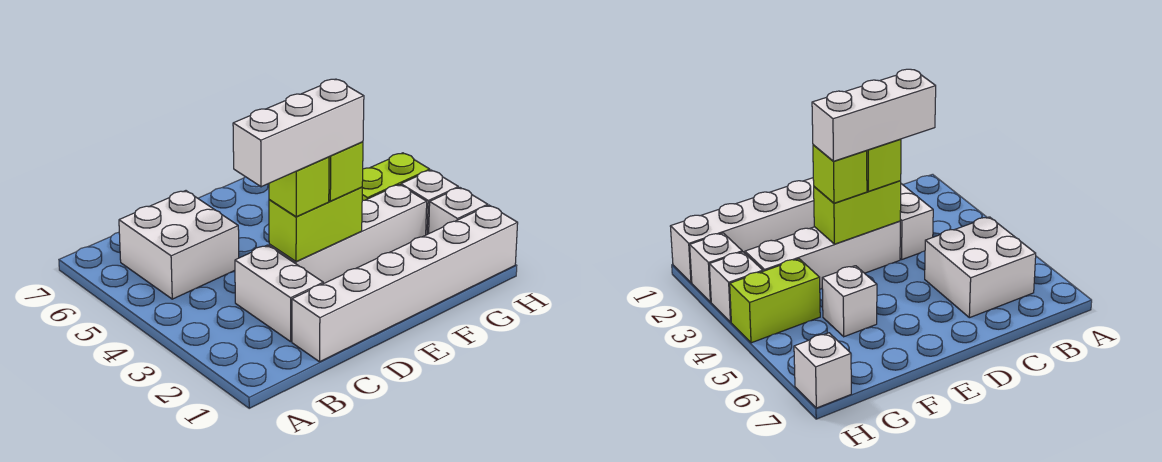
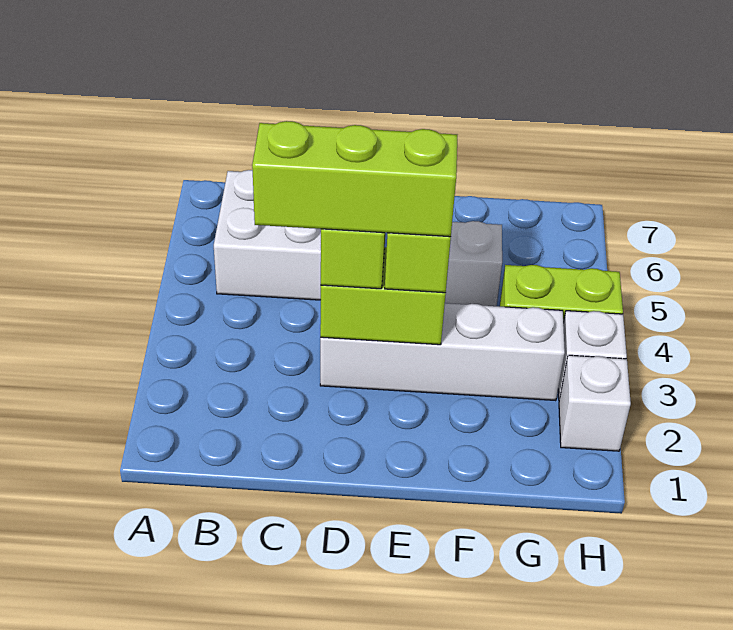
white 1x6 brick [292,205,518,362] -> none
white 1x2 brick [235,245,323,342] -> none
white 1x3 brick [233,79,364,187] -> lime 1x3 brick [252,121,457,237]
white 1x1 brick [794,333,851,408] -> none

